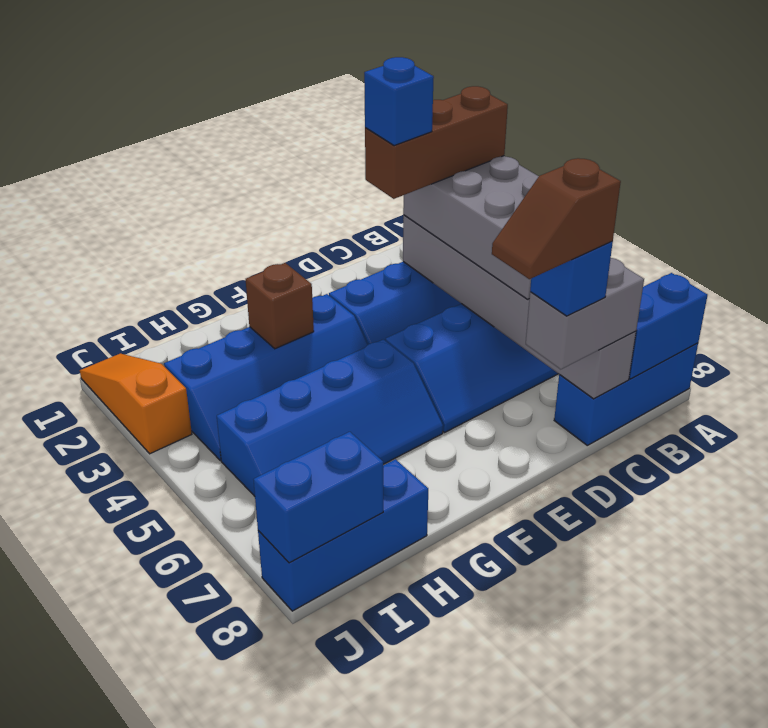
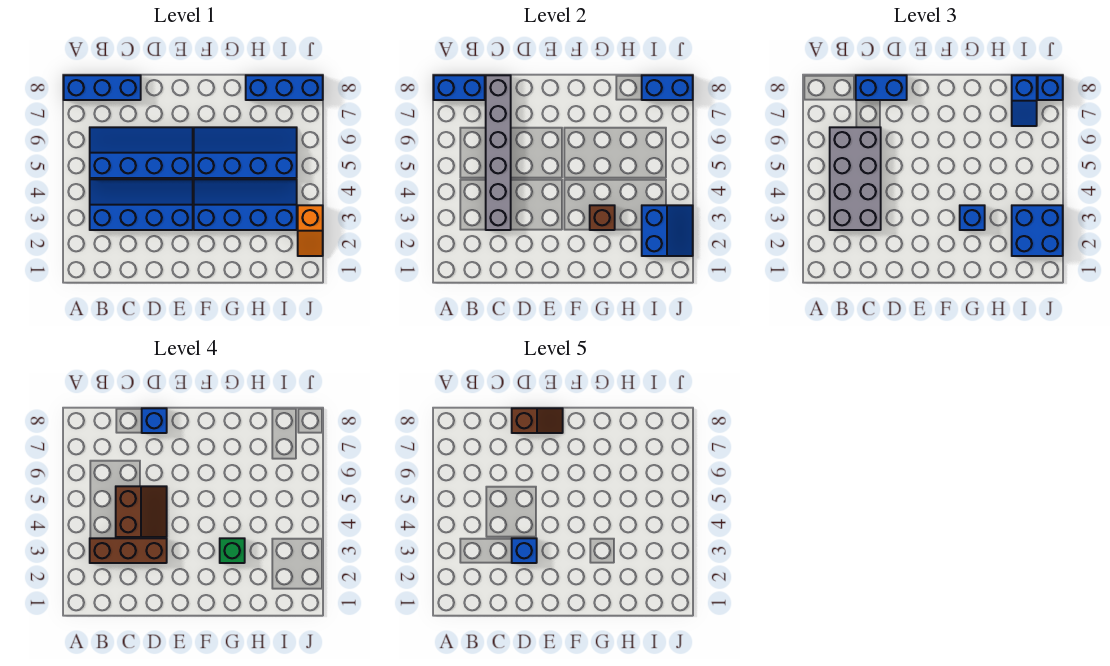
none -> brown 2x2 slope [116,486,167,537]
grey 1x2 brick [526,258,644,369] -> blue 1x2 brick [856,75,907,100]
none -> blue 1x1 brick [960,205,985,230]
none -> green 1x1 brick [220,538,245,563]
none -> blue 2x2 slope [642,205,693,256]
none -> blue 2x2 brick [1012,205,1063,256]
none -> blue 1x2 slope [1012,75,1037,126]
orange 1x3 slope [80,353,192,454] -> orange 1x2 slope [298,205,323,256]
none -> blue 1x1 brick [1038,75,1063,100]

